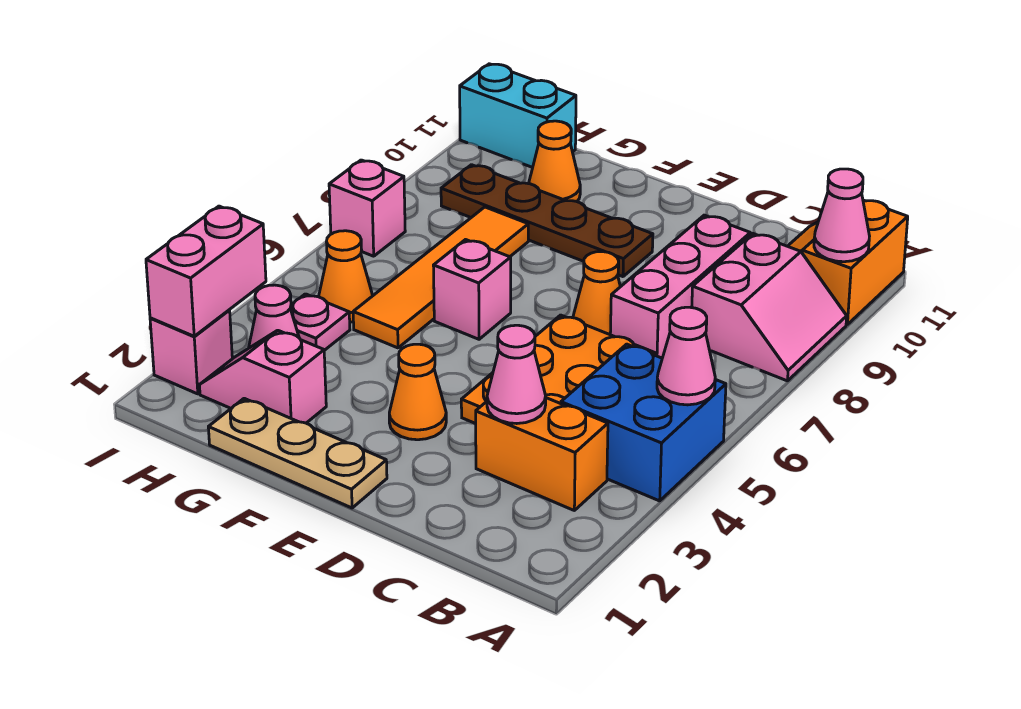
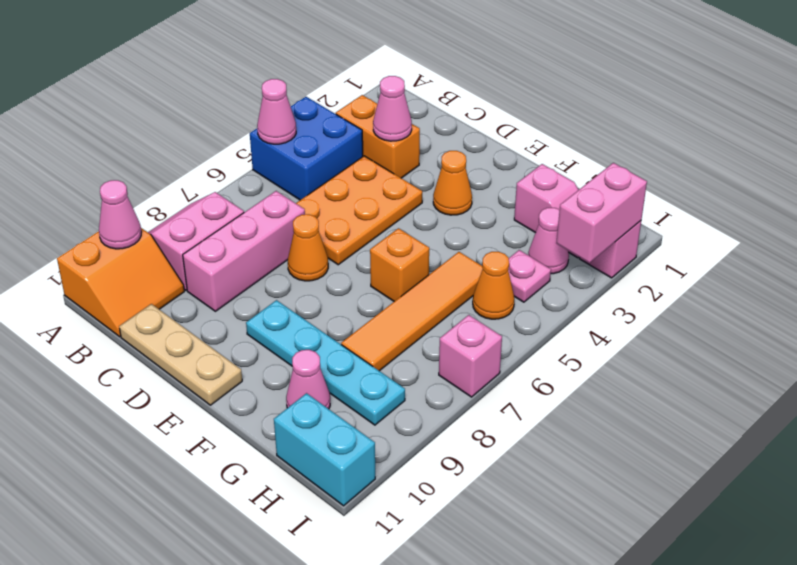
tan 1x3 plate [208,398,387,508] -> tan 1x3 plate moved to [119,304,242,405]
brown 1x4 plate [441,165,653,277] -> cyan 1x4 plate [246,300,405,425]
pink 1x1 brick [433,240,511,339] -> orange 1x1 brick [370,228,429,301]
orange 1x1 cone [529,121,580,202] -> pink 1x1 cone [286,350,330,409]

